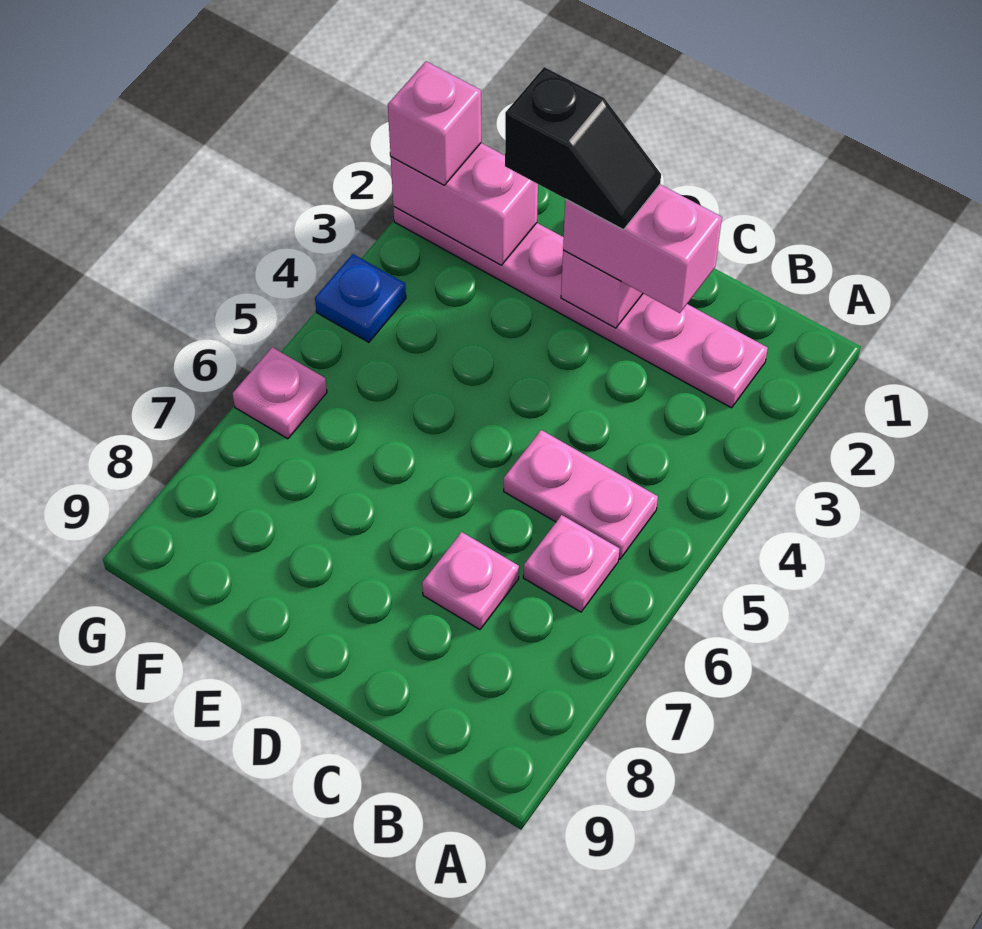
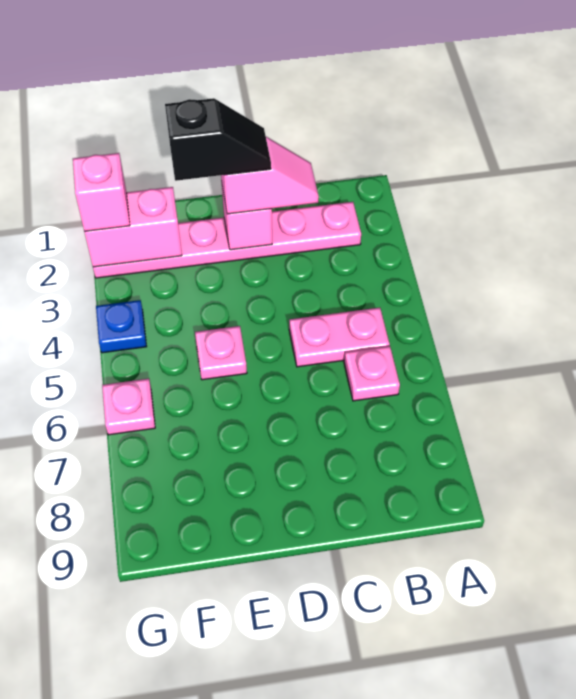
pink 1x2 brick [563,184,722,313] -> pink 1x2 slope [221,137,319,214]
pink 1x1 plate [422,532,519,630] -> pink 1x1 plate moved to [195,326,247,380]

